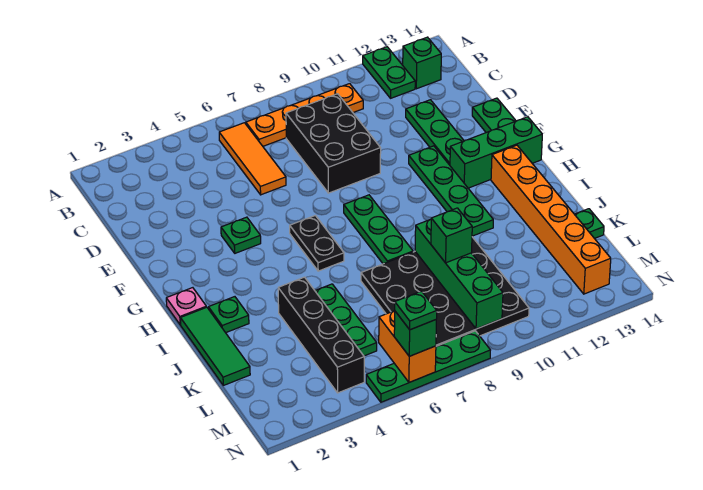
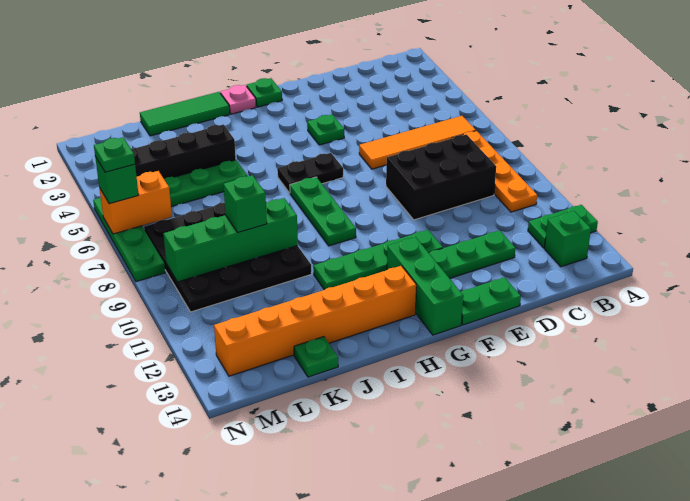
orange 1x3 tile [219,123,286,195] -> orange 1x4 tile [359,116,476,169]
green 1x3 plate [344,195,413,264] -> green 1x3 plate turned to [290,177,356,246]
green 1x1 plate [208,297,249,333] -> green 1x1 plate moved to [247,78,282,107]

